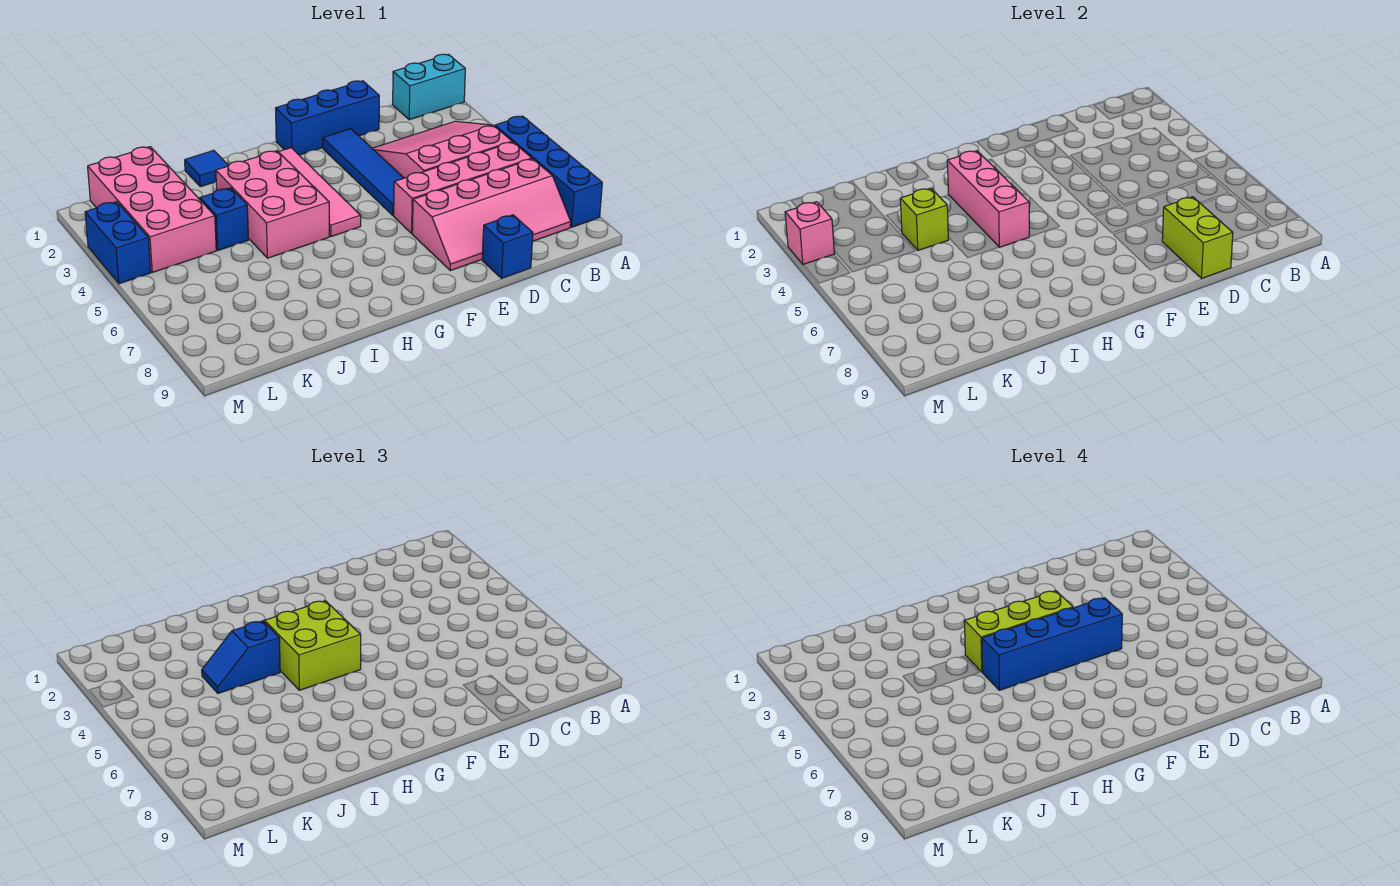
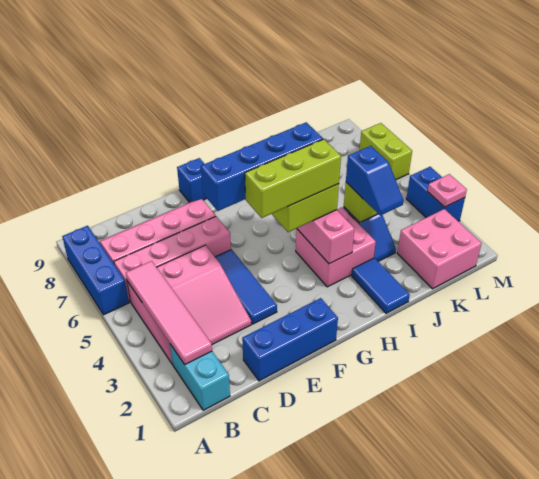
cyan 1x2 brick [393,54,465,120] -> cyan 1x2 brick turned to [170,344,230,410]
blue 1x4 brick [495,116,602,227] -> blue 1x3 brick [62,226,129,315]
lime 1x2 brick [1162,197,1233,278] -> lime 1x2 brick moved to [360,123,412,180]
blue 1x1 brick [482,215,533,278] -> blue 1x1 brick moved to [177,158,207,203]
blue 1x4 tile [323,129,403,215] -> blue 1x3 tile [215,250,277,324]
pink 1x4 tile [279,148,361,237] -> pink 1x4 tile moved to [126,261,212,364]
pink 2x3 brick [216,151,329,258] -> pink 2x2 brick [296,207,376,287]
blue 1x1 tile [185,151,229,187] -> blue 1x2 tile [352,258,410,313]
blue 1x2 slope [202,621,280,693] -> blue 1x2 slope turned to [346,146,403,215]
pink 2x4 brick [88,147,216,272] -> pink 2x2 brick [397,209,482,289]
pink 1x1 brick [785,202,834,265] -> pink 1x1 plate [427,174,467,207]

